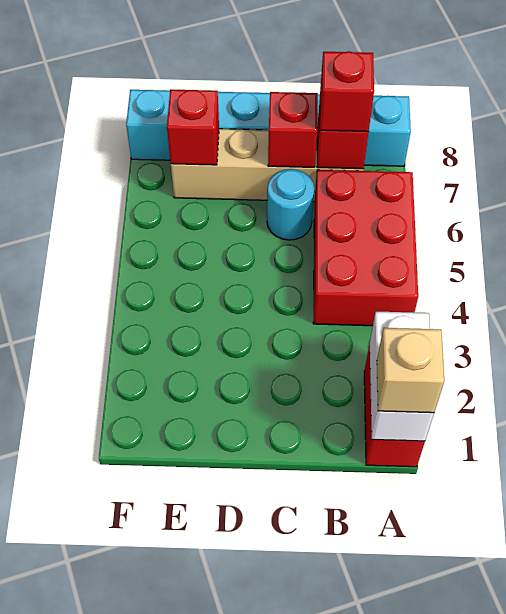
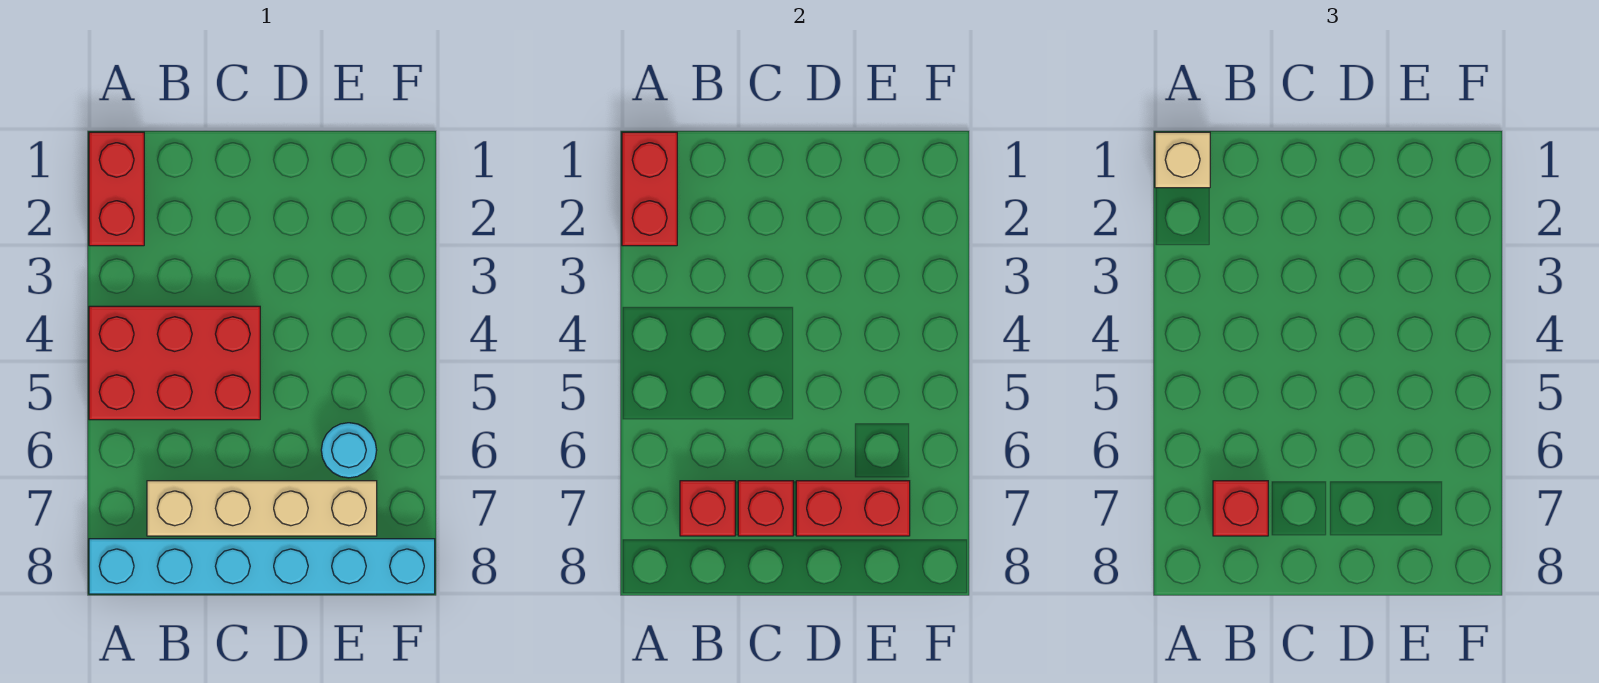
white 1x2 brick [370,311,434,441] -> red 1x2 brick [622,132,677,246]
red 2x3 brick [313,170,418,326] -> red 2x3 brick turned to [89,306,260,420]
cyan 1x1 round brick [267,169,314,240] -> cyan 1x1 round brick moved to [321,423,377,478]
red 1x1 brick [167,89,219,165] -> red 1x2 brick [796,481,910,536]

